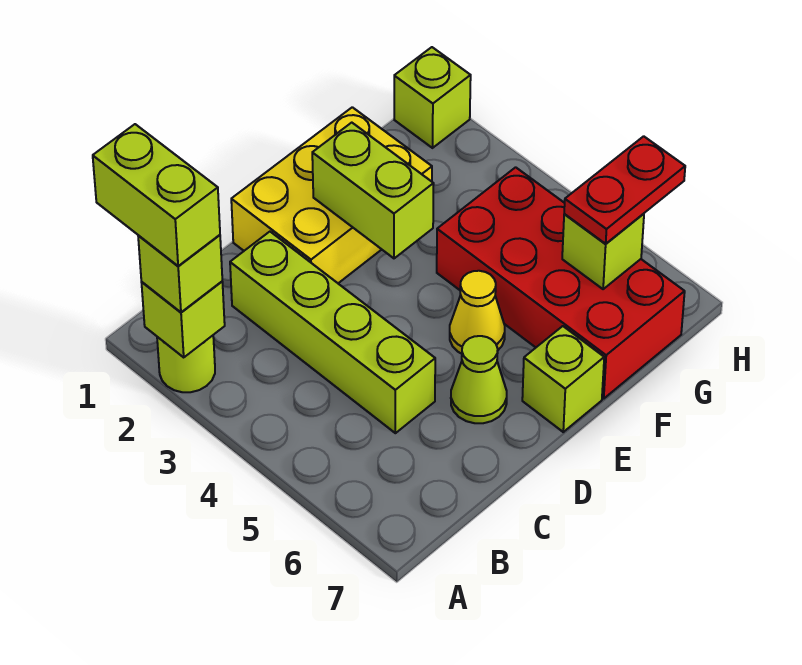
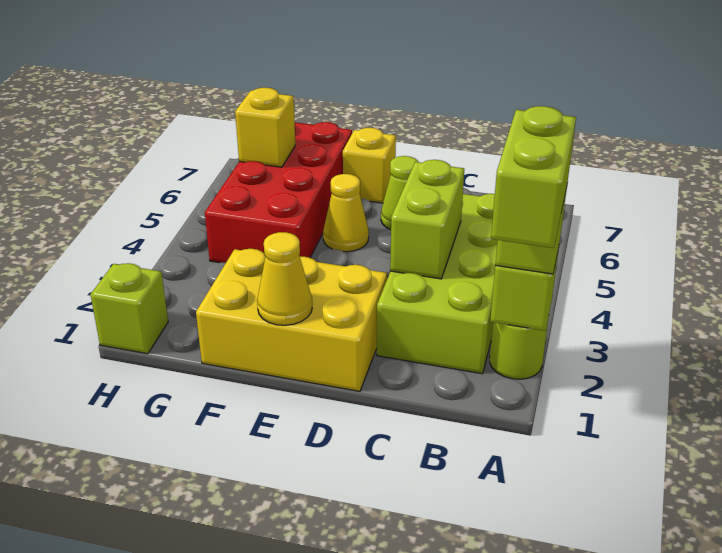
lime 1x4 brick [230,232,435,433] -> lime 2x4 brick [377,194,498,374]
none -> yellow 1x1 cone [257,232,312,325]
lime 1x2 brick [312,123,434,258] -> lime 1x2 brick moved to [390,160,464,279]
lime 1x1 brick [522,326,604,432] -> yellow 1x1 brick [343,128,396,203]
lime 1x1 brick [562,214,644,289] -> yellow 1x1 brick [235,88,295,167]
red 1x2 plate [564,136,685,244] -> none

